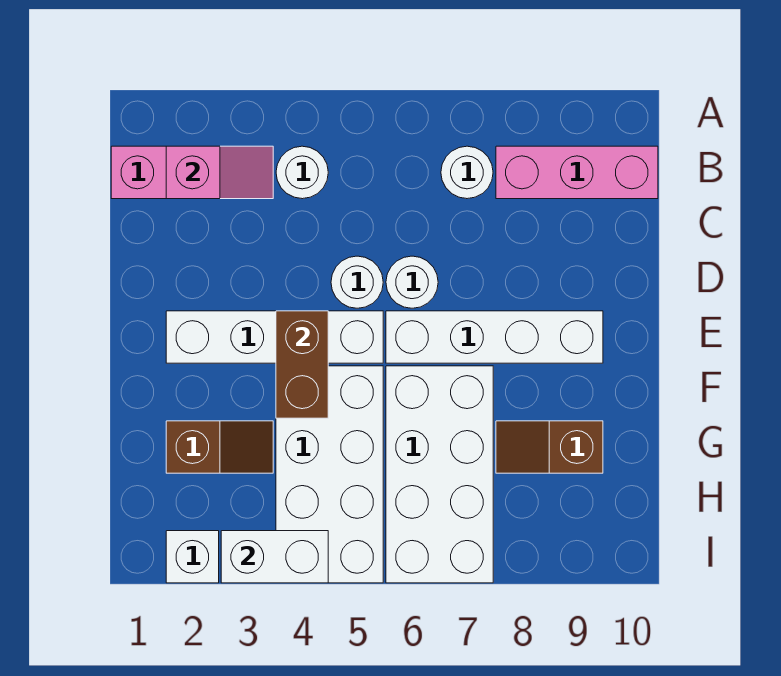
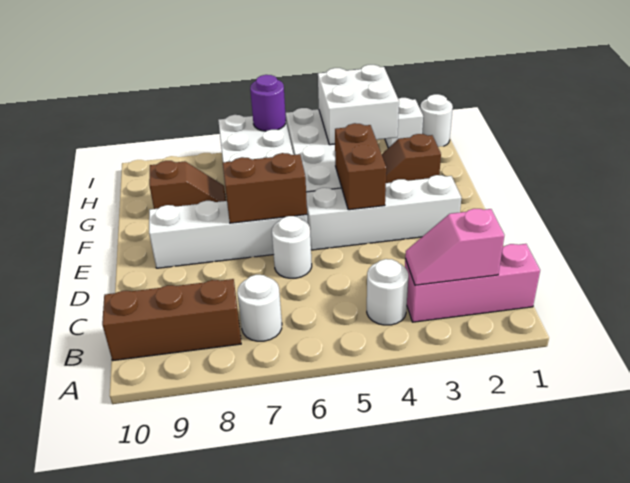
pink 1x3 brick [496,146,658,199] -> brown 1x3 brick [102,279,241,361]
white 1x1 round brick [331,256,383,308] -> white 1x1 round brick moved to [420,94,453,147]
none -> brown 1x2 brick [223,153,307,223]
white 1x2 brick [221,531,328,583] -> white 2x2 brick [318,65,399,145]
none -> purple 1x1 round brick [250,75,286,131]

